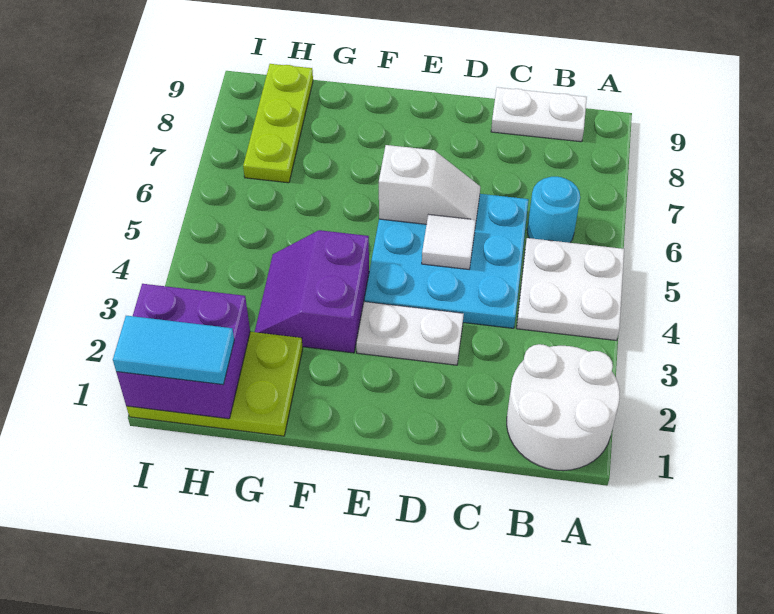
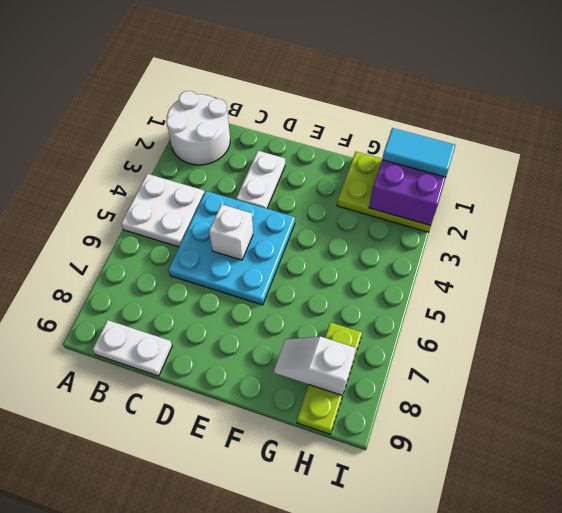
cyan 1x1 round brick [527,177,580,243] -> none
white 1x2 plate [356,302,464,365] -> white 1x2 plate turned to [236,151,285,209]
white 1x1 tile [422,215,476,269] -> white 1x1 brick [209,204,253,260]
white 1x2 slope [379,145,480,226] -> white 1x2 slope moved to [274,337,356,395]
purple 2x2 slope [255,230,369,353] -> none

